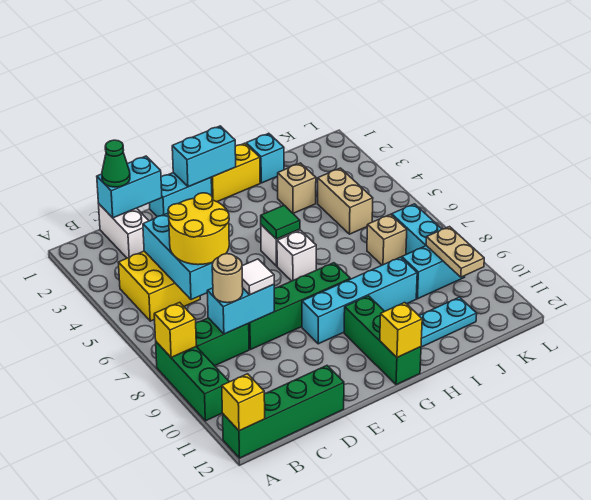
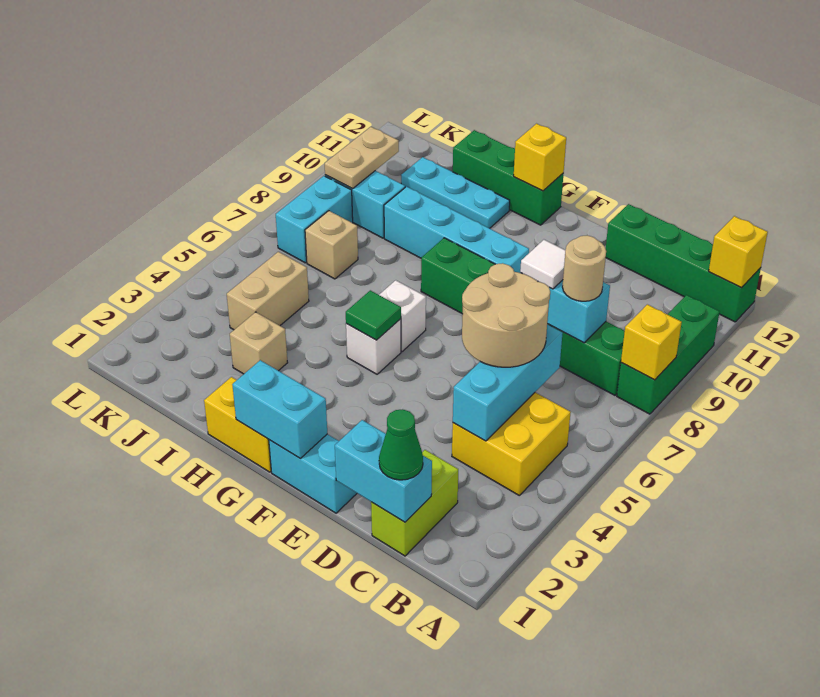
white 1x2 brick [99,204,149,258] -> lime 1x2 brick [371,450,458,556]
yellow 2x2 round brick [168,193,229,265] -> tan 2x2 round brick [462,263,550,367]
green 1x3 brick [344,296,421,385] -> green 1x3 brick turned to [452,130,564,225]
cyan 1x1 brick [246,133,284,183] -> none

